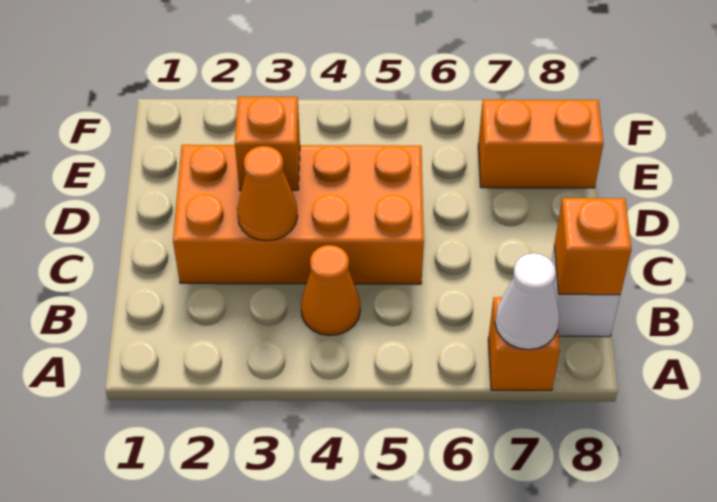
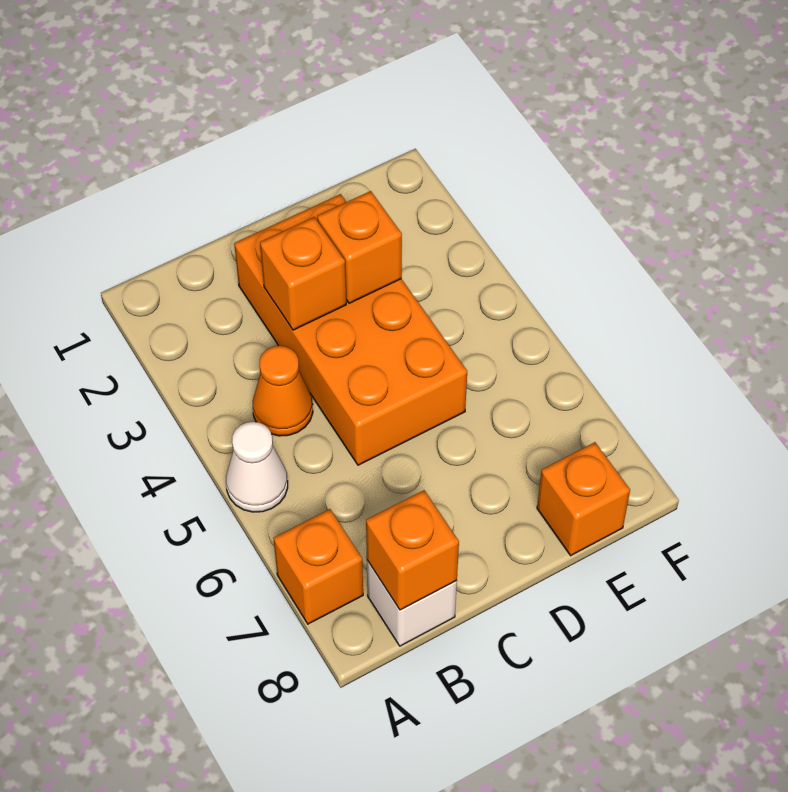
white 1x1 cone [495,253,559,350] -> white 1x1 cone moved to [226,422,288,512]
orange 1x1 cone [237,146,298,241] -> orange 1x1 brick [260,217,346,330]
orange 1x2 brick [478,100,603,188] -> orange 1x1 brick [537,442,630,556]

